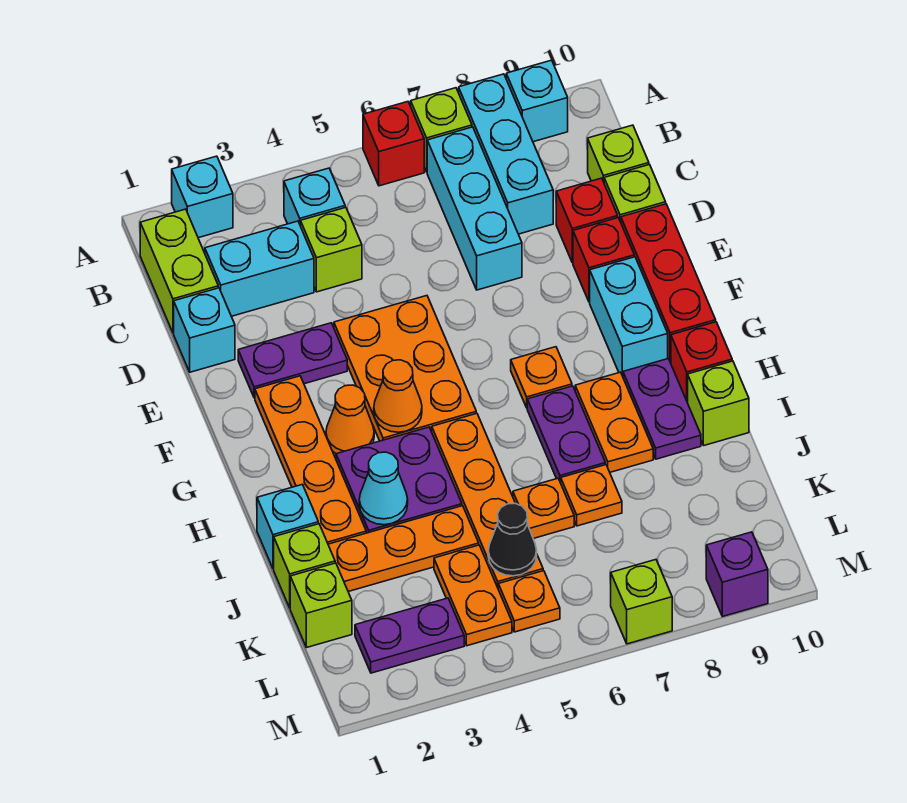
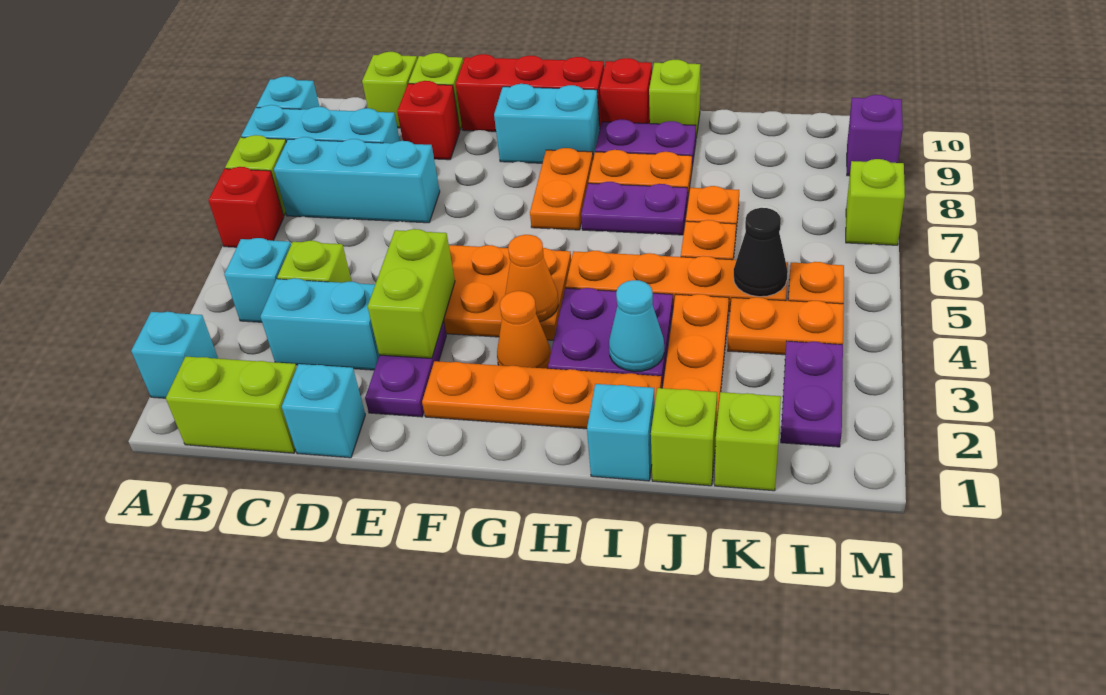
cyan 1x2 brick [205,221,314,316] -> cyan 1x2 brick turned to [260,278,379,370]
none -> lime 1x2 brick [368,229,455,358]
red 1x1 brick [573,218,634,302] -> none
orange 1x1 plate [511,347,572,408] -> orange 1x2 plate [530,148,593,230]

